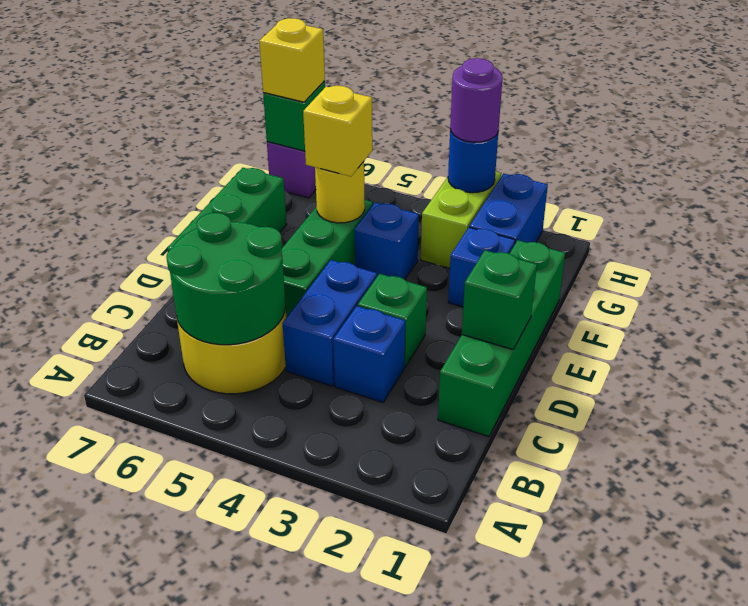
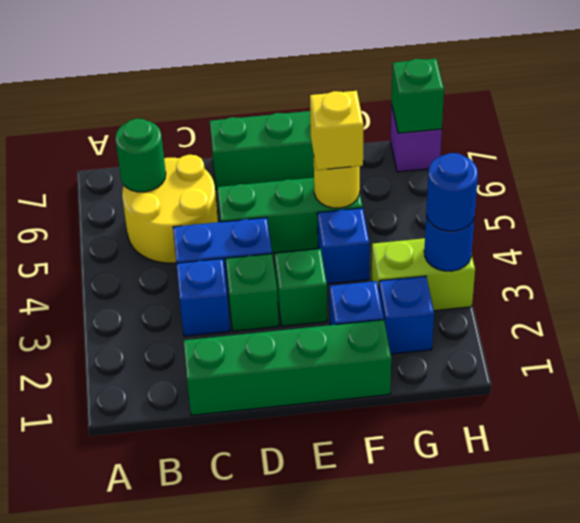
green 2x2 round brick [166,213,286,345] -> green 1x1 round brick [115,119,166,192]
green 1x1 brick [462,250,537,349] -> green 1x1 brick moved to [275,249,327,326]
blue 1x2 brick [469,174,548,243] -> blue 1x1 brick [379,276,434,354]
purple 1x1 round brick [450,58,503,142] -> blue 1x1 round brick [427,153,478,231]
yellow 1x1 brick [259,18,325,102] -> none

